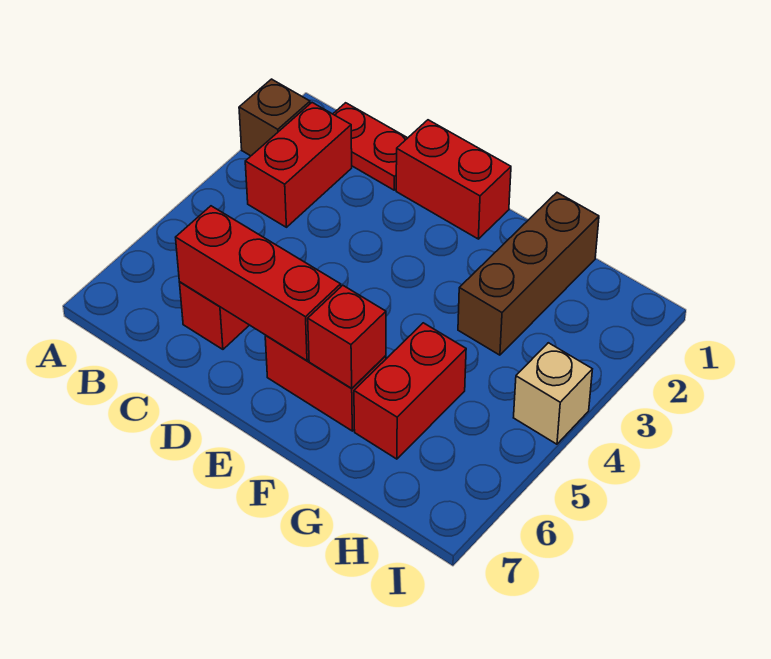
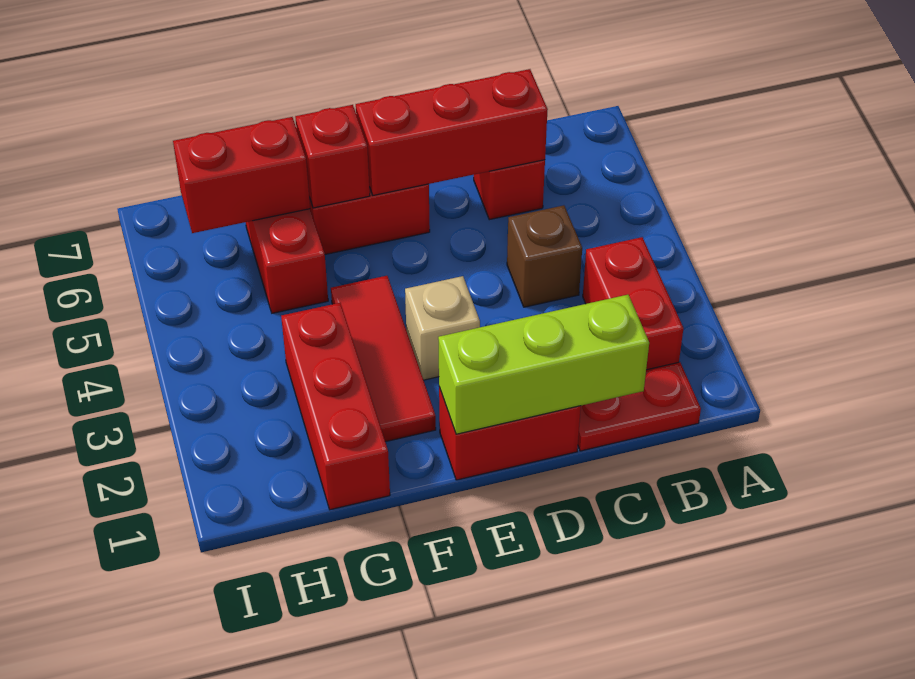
brown 1x1 brick [239,79,310,156] -> brown 1x1 brick moved to [507,205,582,307]
none -> lime 1x3 brick [438,295,649,434]
none -> red 1x3 tile [331,276,436,442]
brown 1x3 brick [458,193,599,355] -> red 1x3 brick [281,303,390,510]
none -> red 1x2 brick [173,117,310,233]
tan 1x1 brick [514,343,592,444] -> tan 1x1 brick moved to [405,276,480,380]

